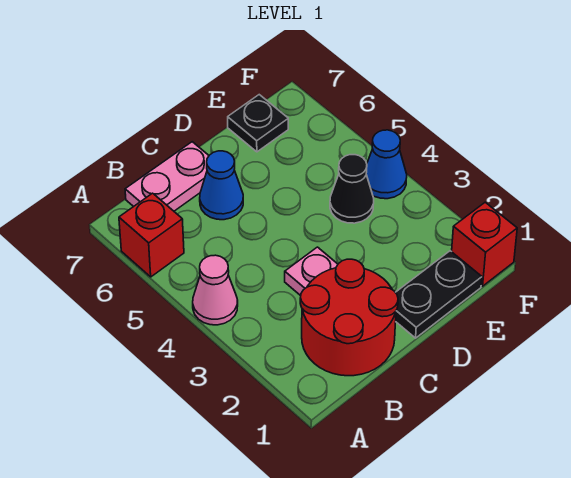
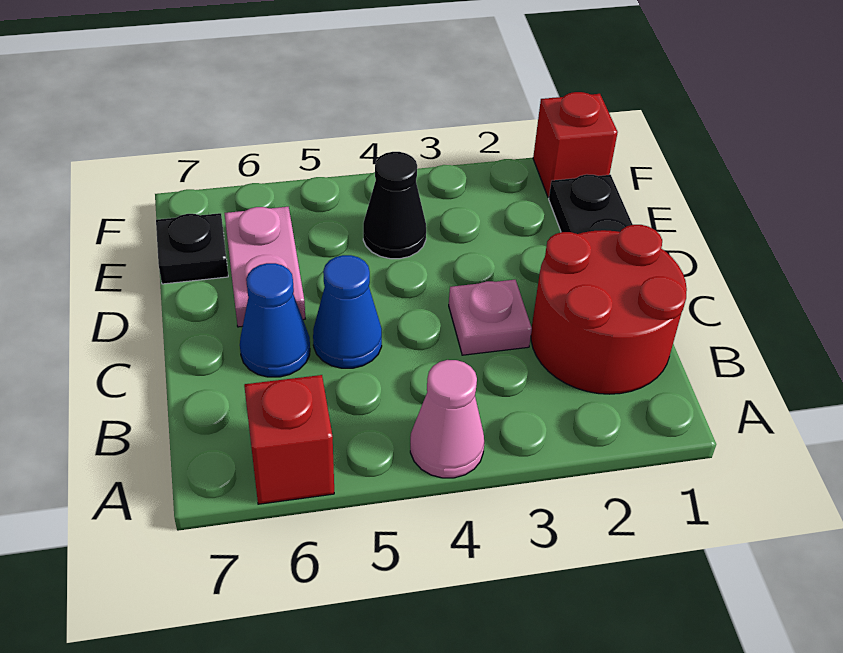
pink 1x2 plate [125,142,209,211] -> pink 1x2 plate moved to [225,207,305,327]
blue 1x1 cone [366,130,407,199] -> blue 1x1 cone moved to [313,255,382,368]

